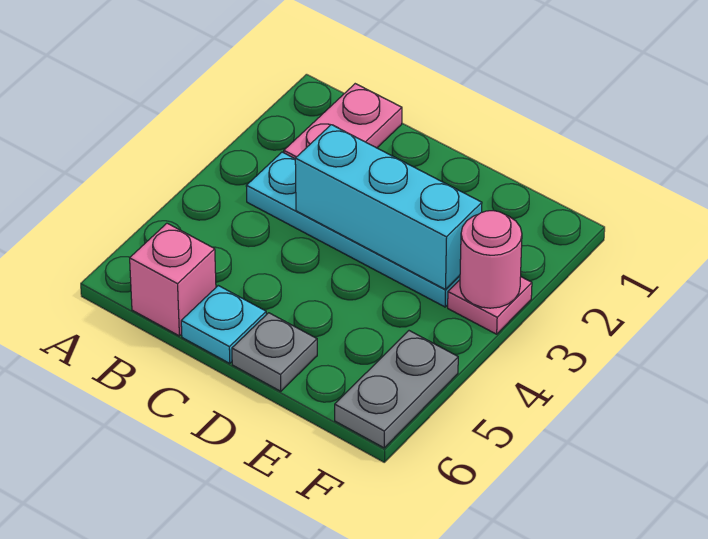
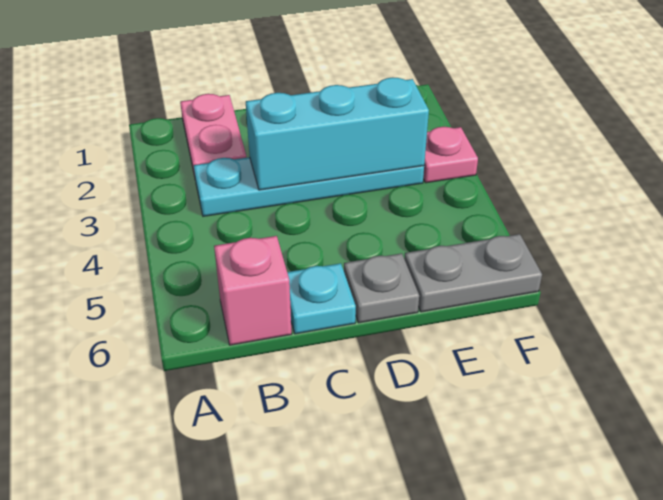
pink 1x1 round brick [460,211,522,308] -> none
grey 1x2 plate [335,331,458,448] -> grey 1x2 plate turned to [404,234,542,312]

